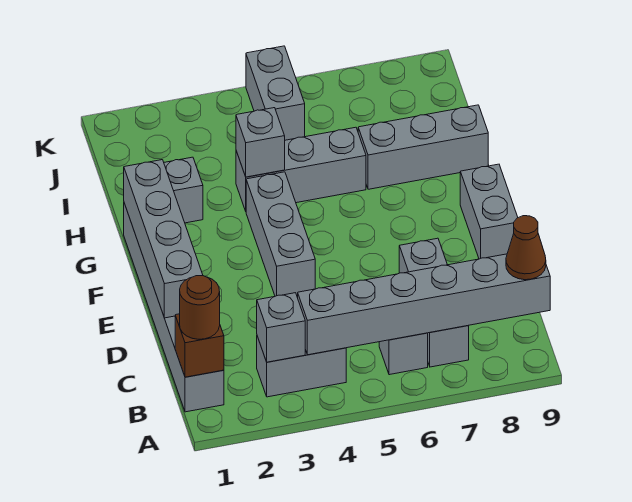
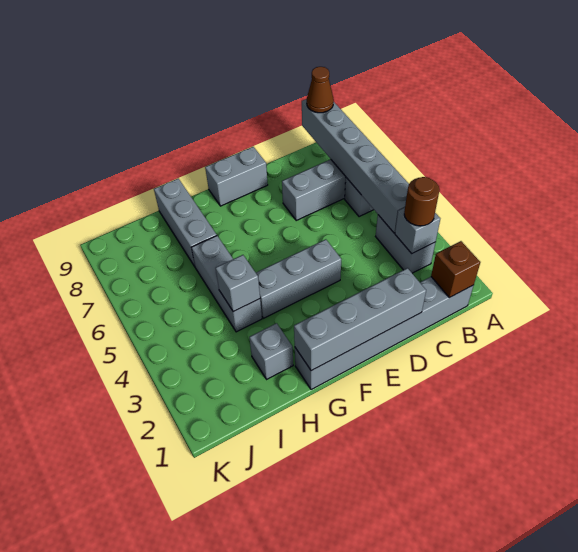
brown 1x1 round brick [180,276,220,339] -> brown 1x1 round brick moved to [404,177,440,226]
grey 1x2 brick [246,46,305,140] -> none

